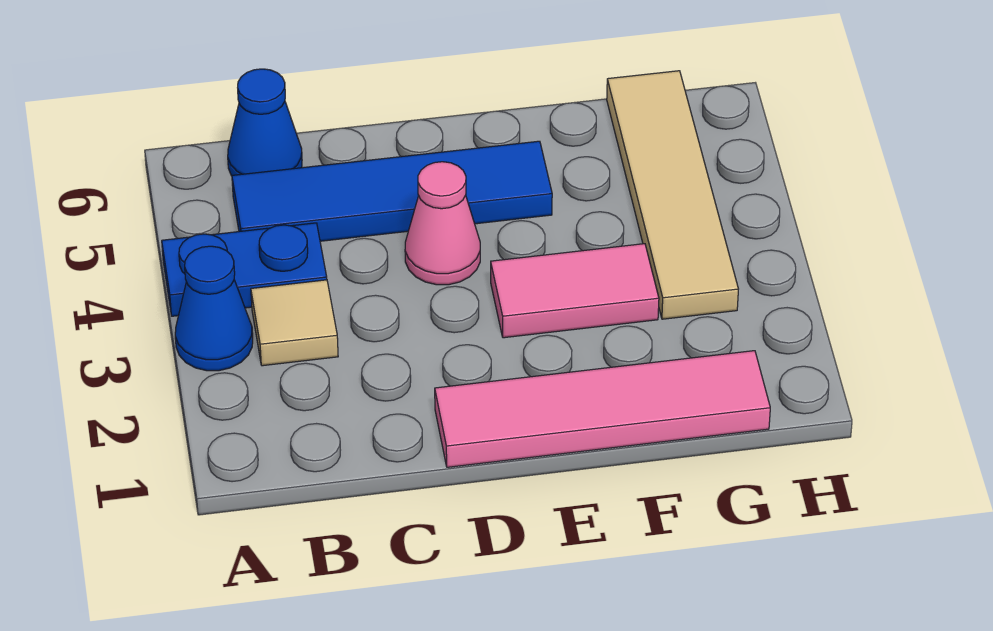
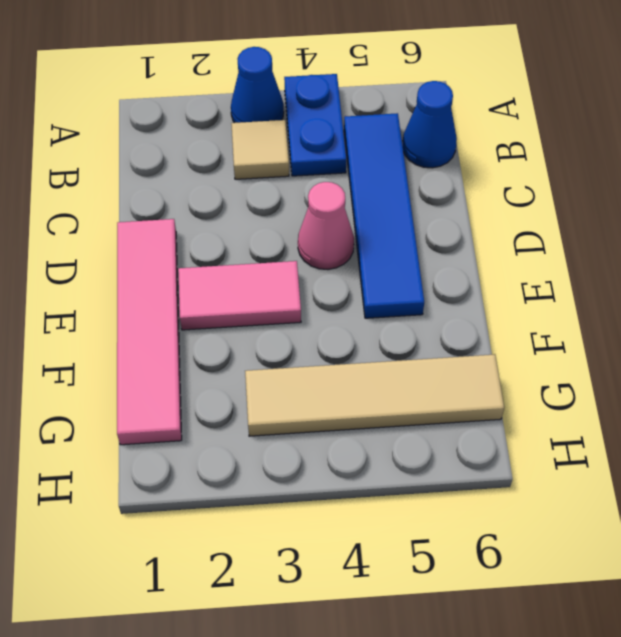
pink 1x2 tile [491,244,659,338] -> pink 1x2 tile turned to [178,261,301,330]

